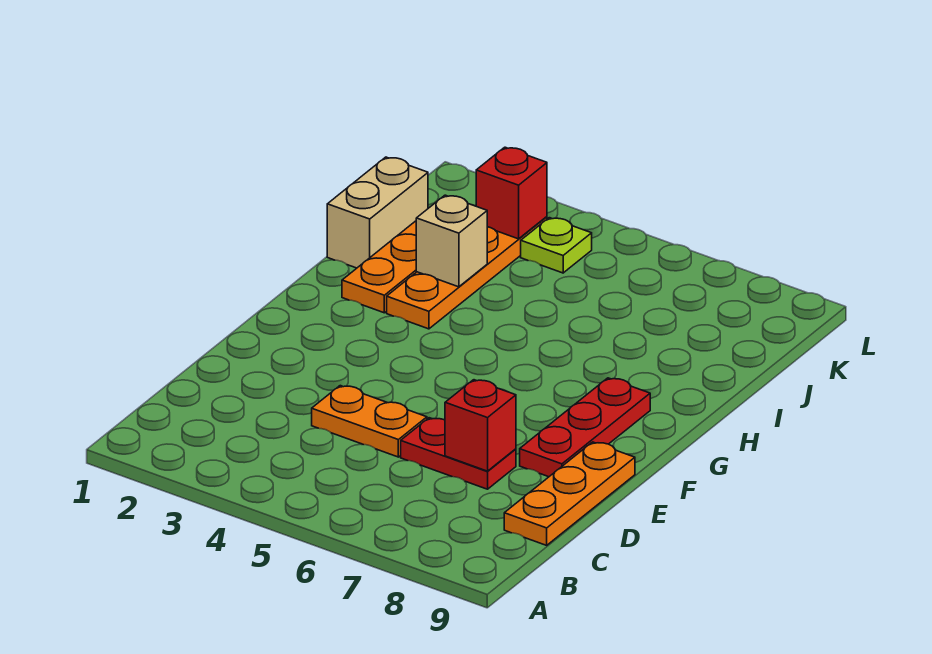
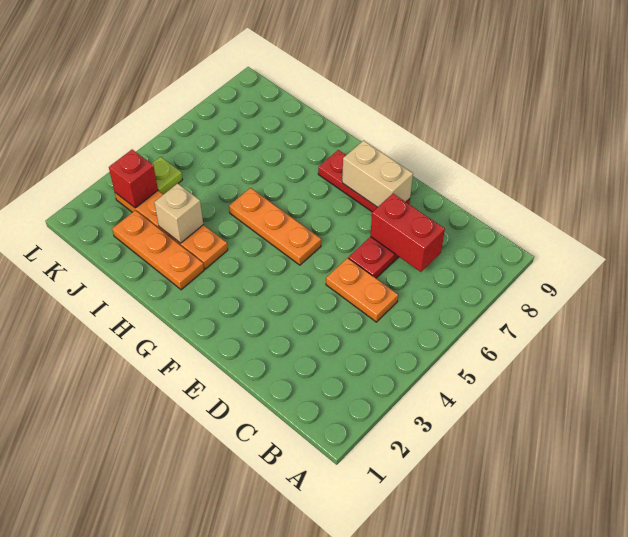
orange 1x3 plate [504,442,635,545] -> orange 1x3 plate moved to [229,188,321,265]
orange 1x2 plate [312,386,427,457] -> orange 1x2 plate turned to [326,258,398,322]
red 1x1 brick [445,380,516,471] -> red 1x2 brick [370,194,445,272]
tan 1x2 brick [327,157,428,268] -> tan 1x2 brick moved to [342,141,413,207]

